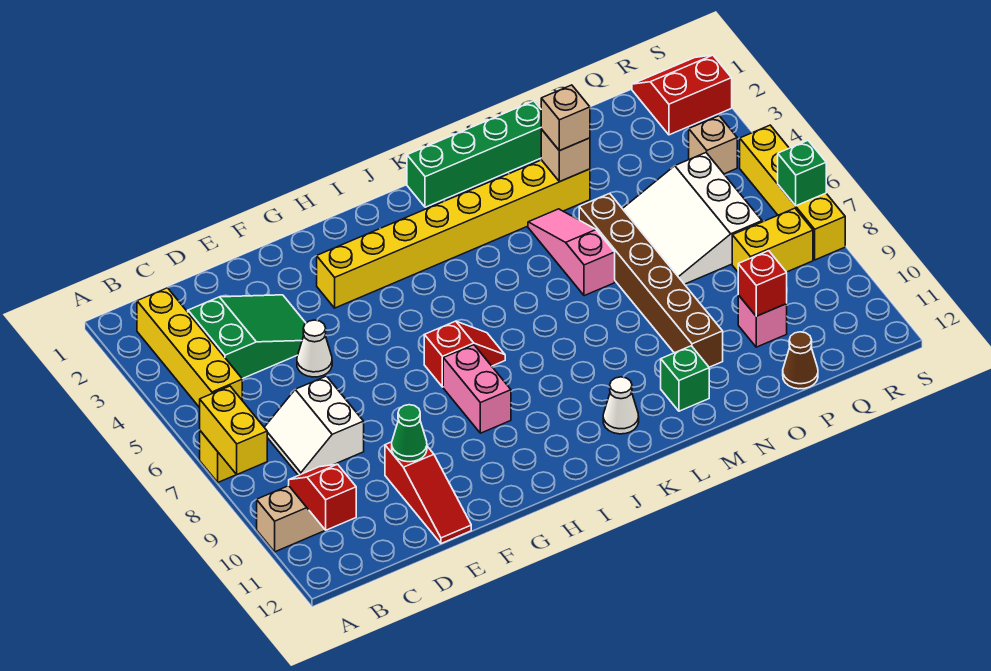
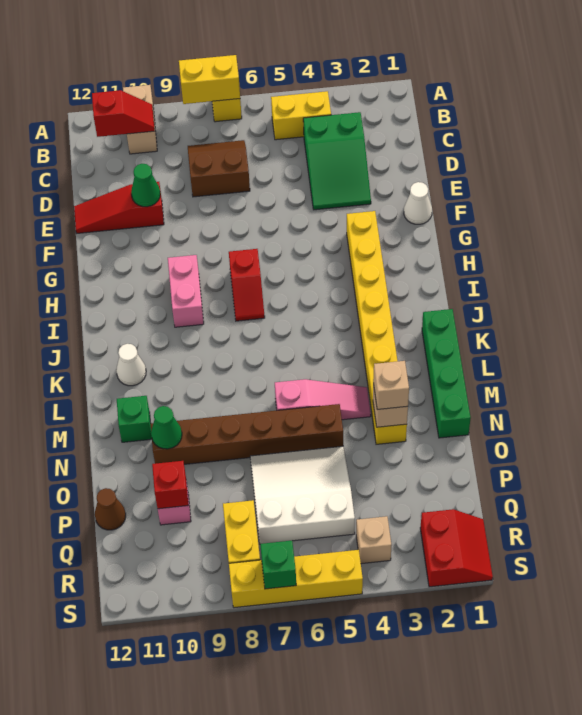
yellow 1x4 brick [137,288,242,408] -> yellow 1x2 brick [271,91,331,140]
white 2x2 slope [264,376,364,476] -> brown 2x2 slope [188,140,250,197]
white 1x1 cone [297,320,332,377] -> white 1x1 cone moved to [404,182,432,224]
pink 1x2 brick [443,345,511,433] -> pink 1x2 brick turned to [168,255,204,327]
none -> green 1x1 cone [151,406,182,449]

